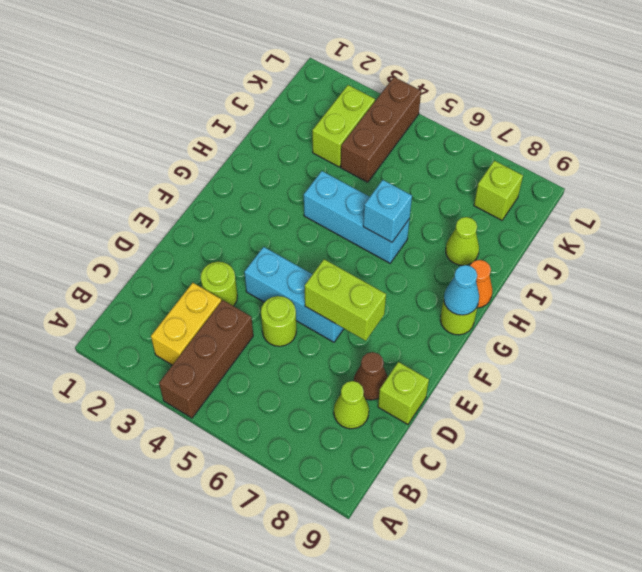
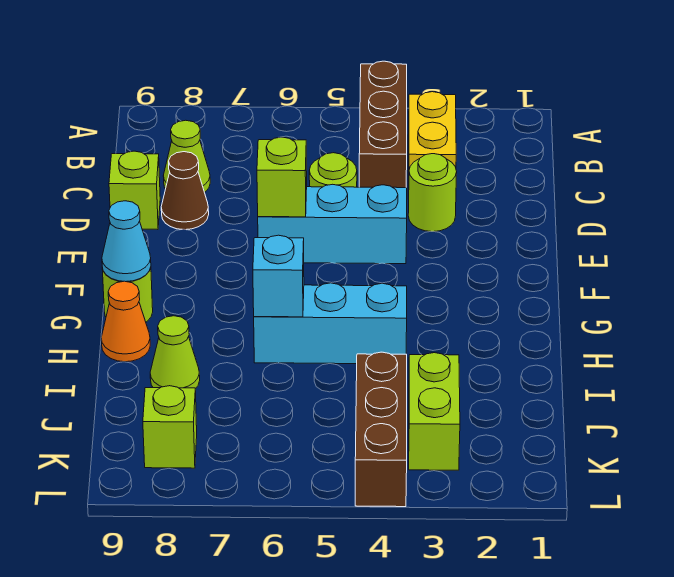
lime 1x2 brick [305,259,386,341] -> lime 1x1 brick [257,137,307,217]

